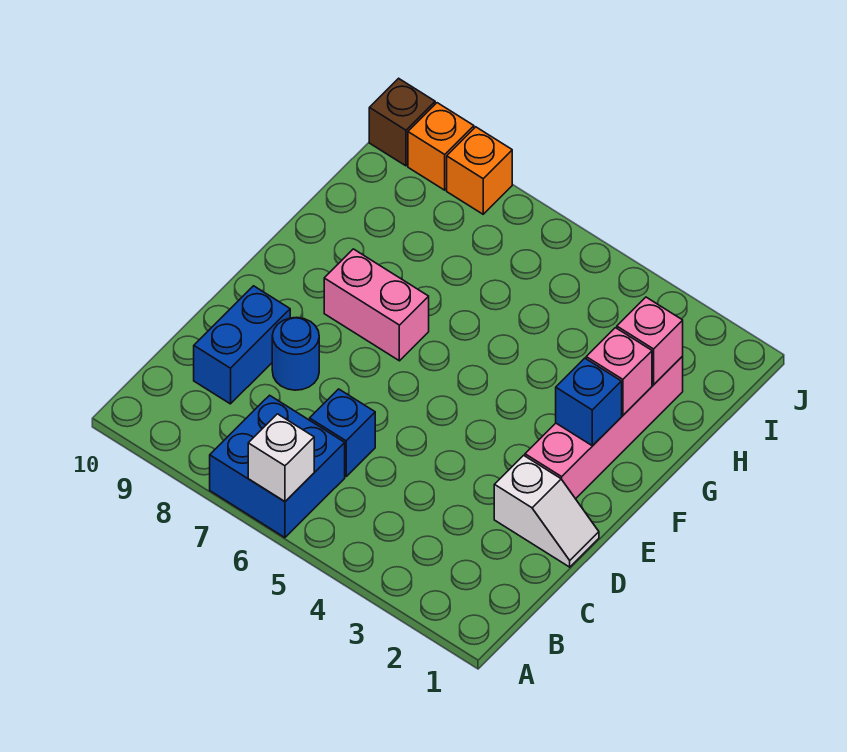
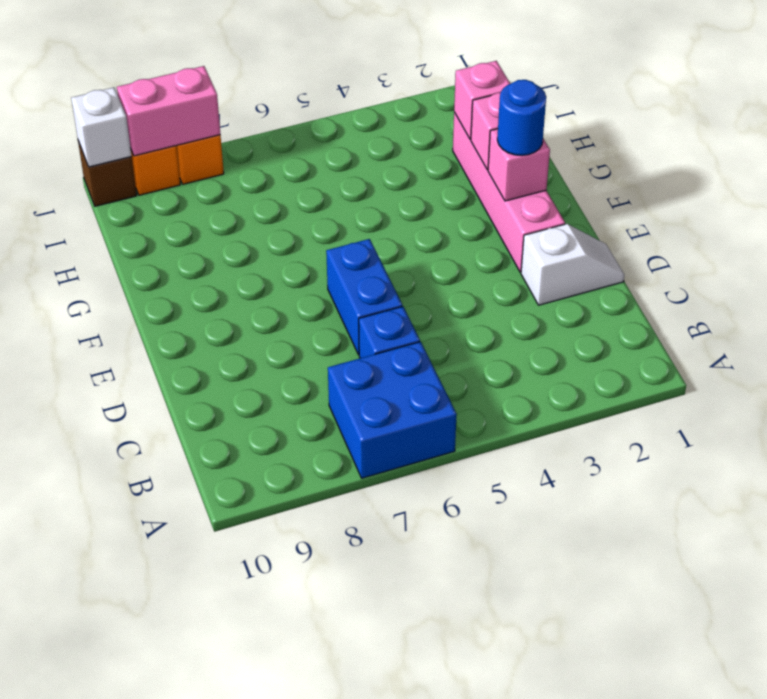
white 1x1 brick [248,414,314,502] -> white 1x1 brick moved to [71,87,132,167]
blue 1x2 brick [194,286,290,404] -> blue 1x2 brick moved to [326,239,402,355]
blue 1x1 round brick [272,317,319,390] -> blue 1x1 round brick moved to [497,80,546,156]
blue 1x1 brick [556,358,622,445] -> pink 1x1 brick [488,129,550,201]
pink 1x2 brick [324,249,429,361] -> pink 1x2 brick moved to [117,66,220,156]

